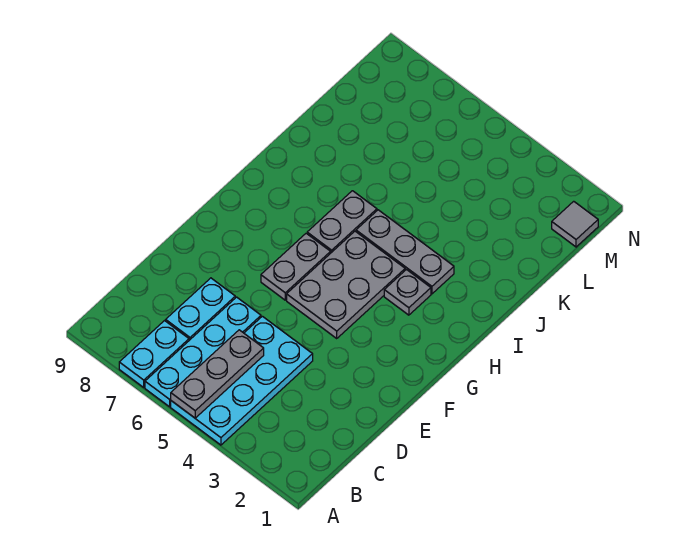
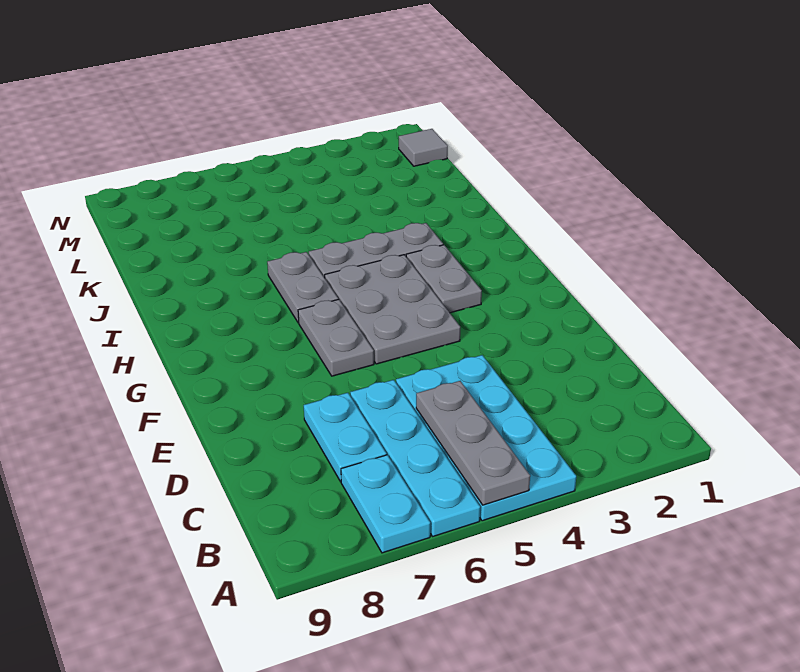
grey 1x1 plate [384,270,431,315] -> grey 1x2 plate [406,245,482,313]

